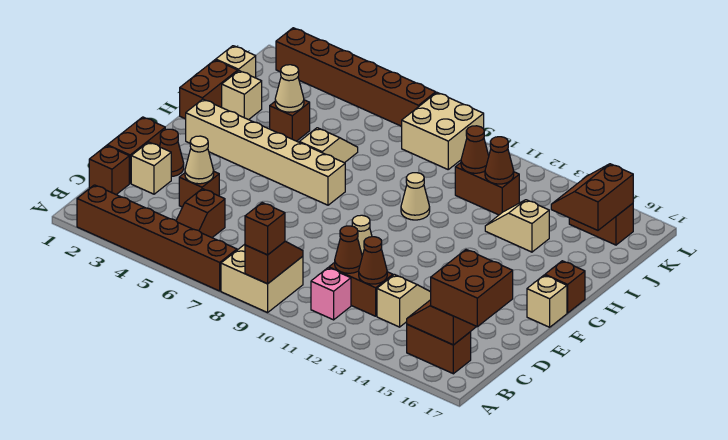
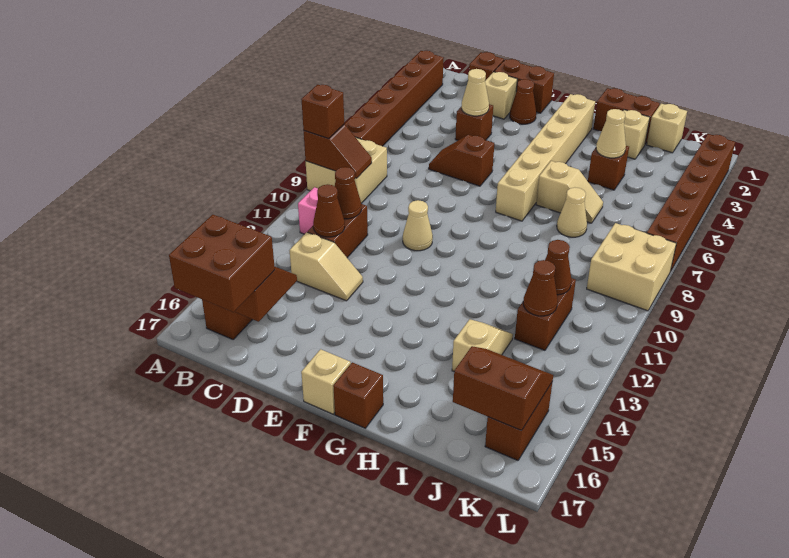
brown 1x2 slope [176,189,225,238] -> brown 1x2 slope moved to [429,135,494,186]
tan 1x1 cone [401,173,430,220] -> tan 1x1 cone moved to [557,188,587,237]

